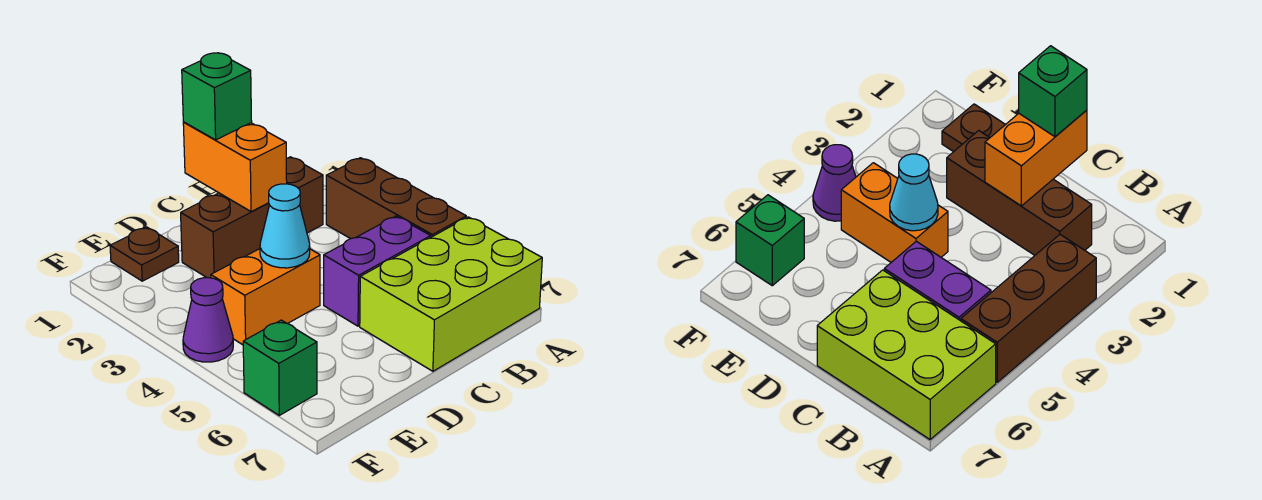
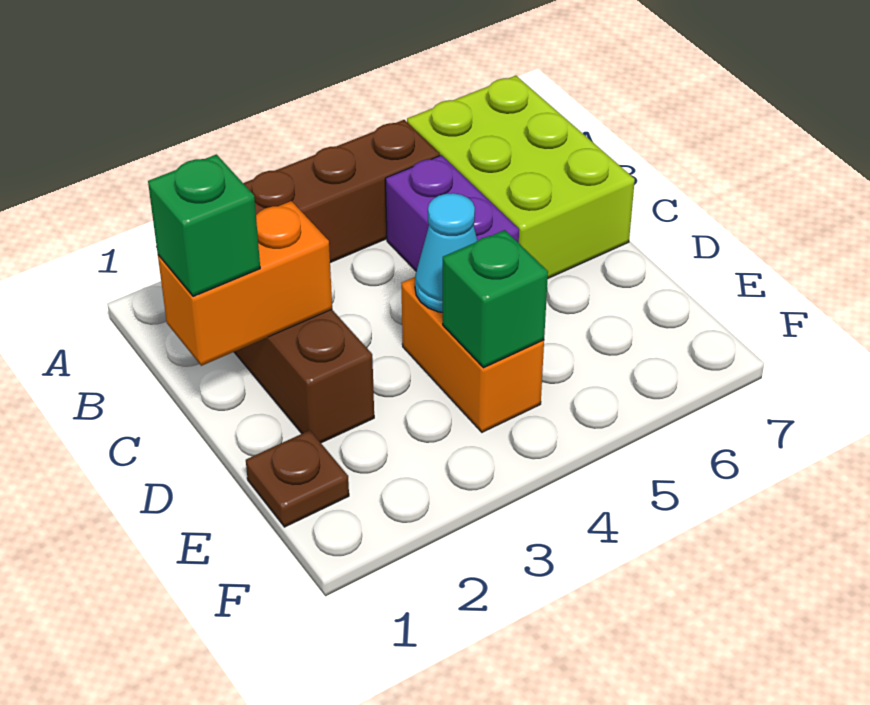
purple 1x1 cone [183,278,233,362] -> none
green 1x1 brick [243,320,317,415] -> green 1x1 brick moved to [443,230,548,368]

